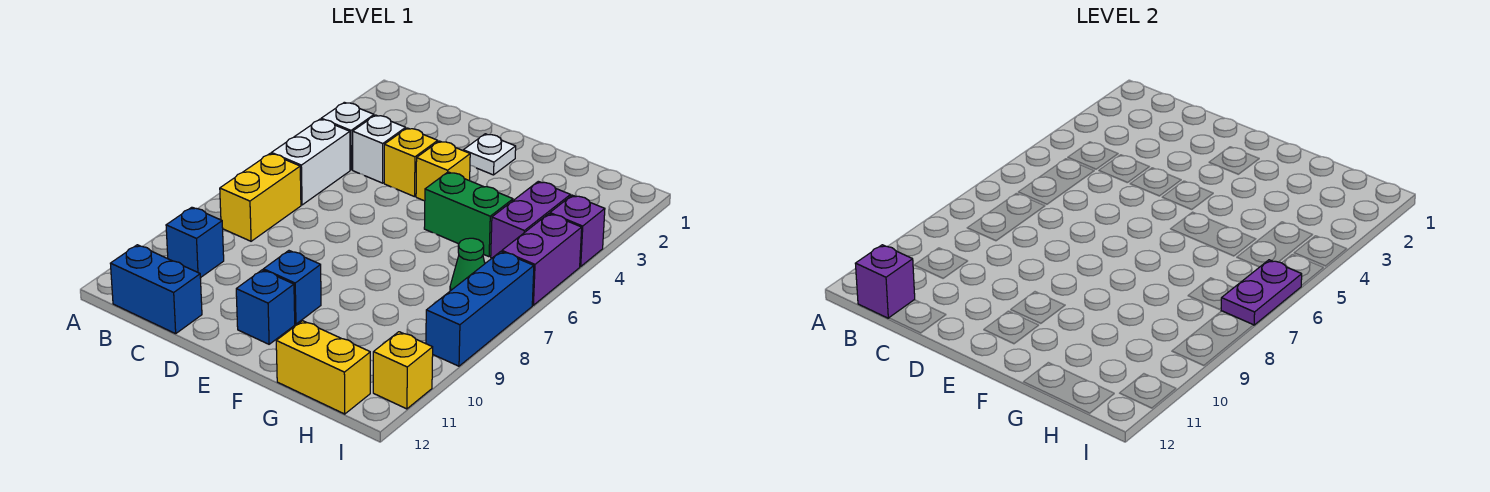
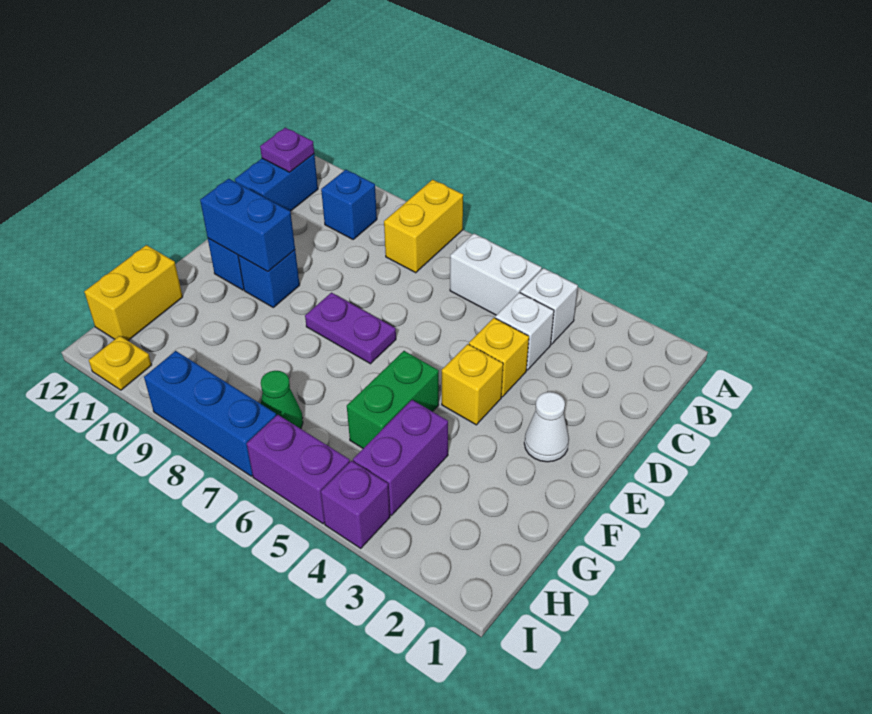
yellow 1x2 brick [220,153,301,241] -> yellow 1x2 brick turned to [384,180,463,273]
purple 1x1 brick [855,245,915,318] -> purple 1x1 plate [260,128,314,172]
white 1x1 plate [463,134,516,175] -> white 1x1 cone [524,392,569,462]
none -> blue 1x2 brick [200,179,295,272]
purple 1x2 brick [491,181,570,258] -> purple 1x2 brick turned to [353,400,448,515]
purple 1x2 plate [1221,260,1302,325] -> purple 1x2 plate moved to [305,293,396,364]
yellow 1x1 brick [373,332,433,409] -> yellow 1x1 plate [89,336,152,390]

